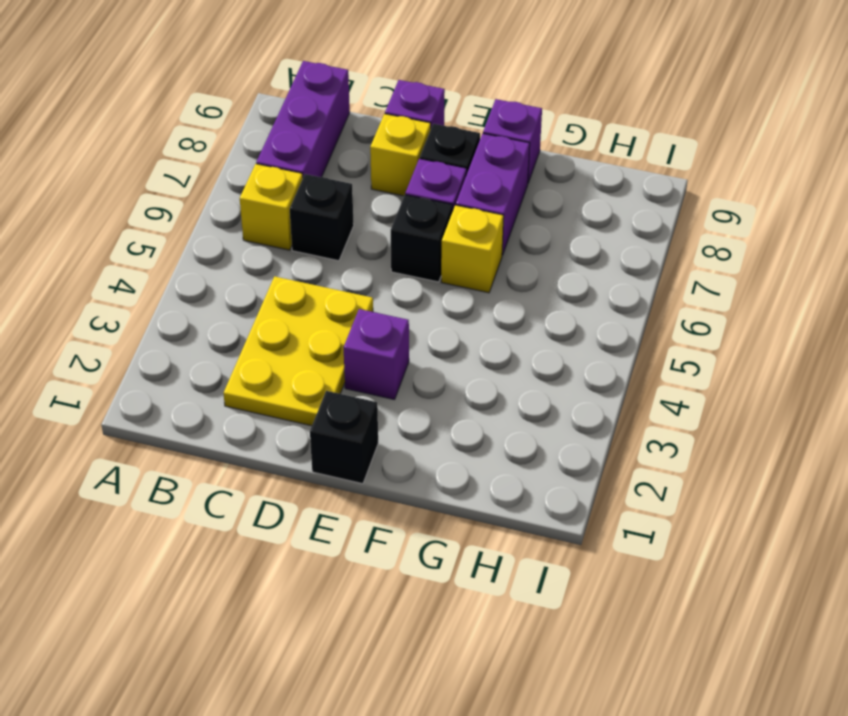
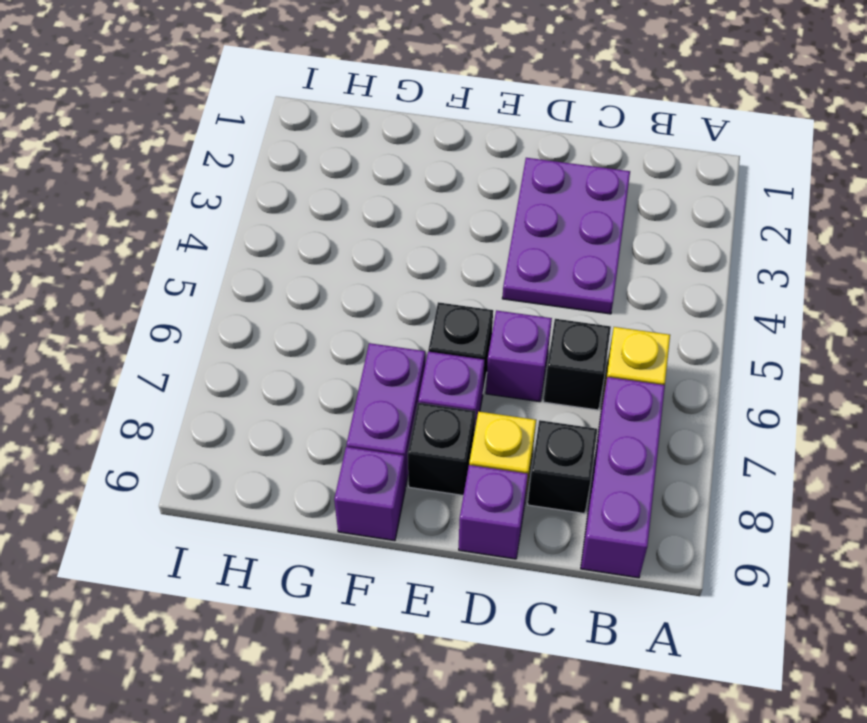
yellow 2x3 plate [224,276,373,426] -> purple 2x3 plate [502,158,630,314]
black 1x1 brick [310,391,378,484] -> black 1x1 brick moved to [528,420,597,514]
purple 1x1 brick [344,309,409,400] -> purple 1x1 brick moved to [486,310,552,402]
yellow 1x1 brick [441,205,504,293] -> none

